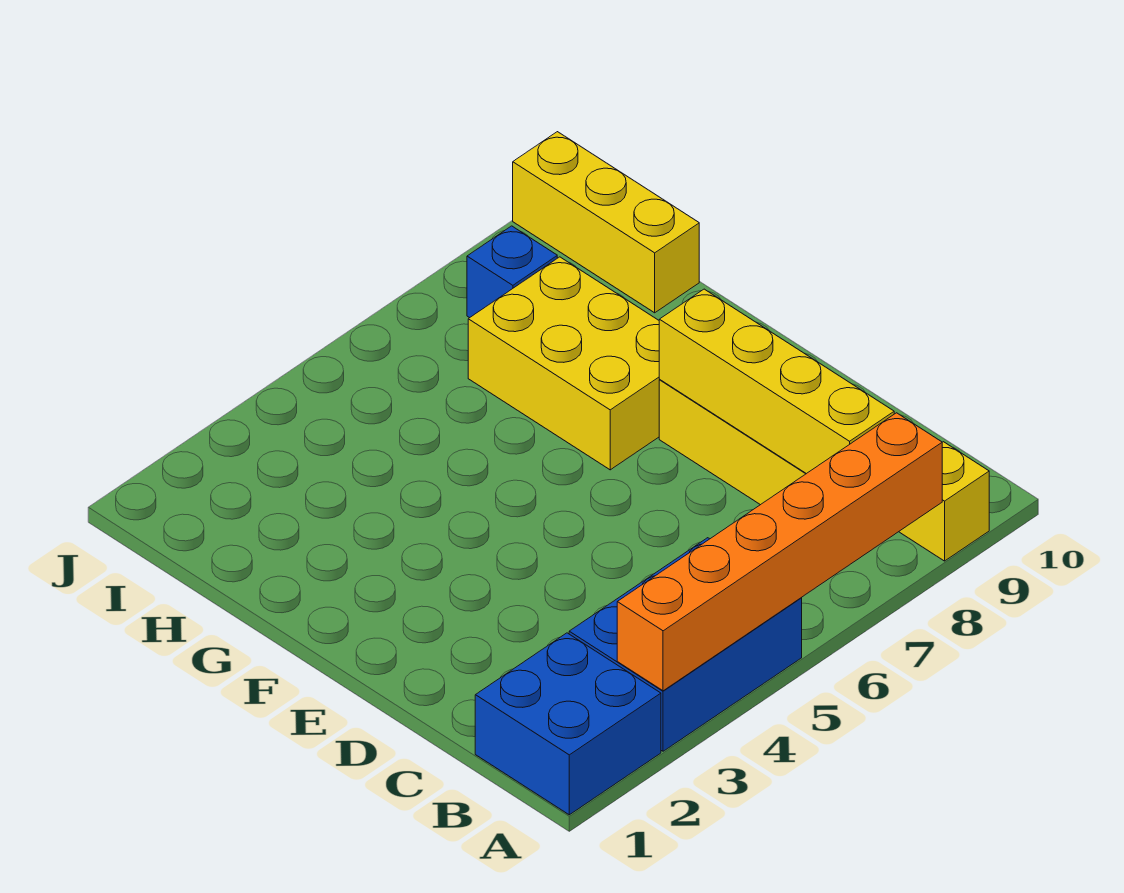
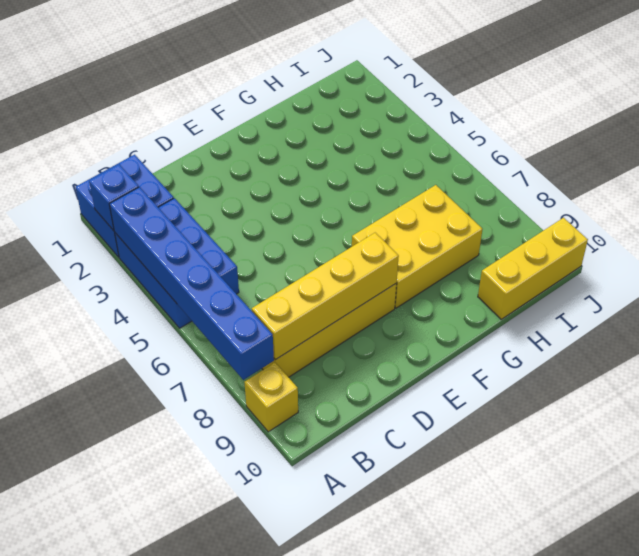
orange 1x6 brick [617,413,942,691] -> blue 1x6 brick [109,187,274,380]
blue 1x1 brick [467,226,557,318] -> blue 1x1 brick moved to [89,164,139,231]

